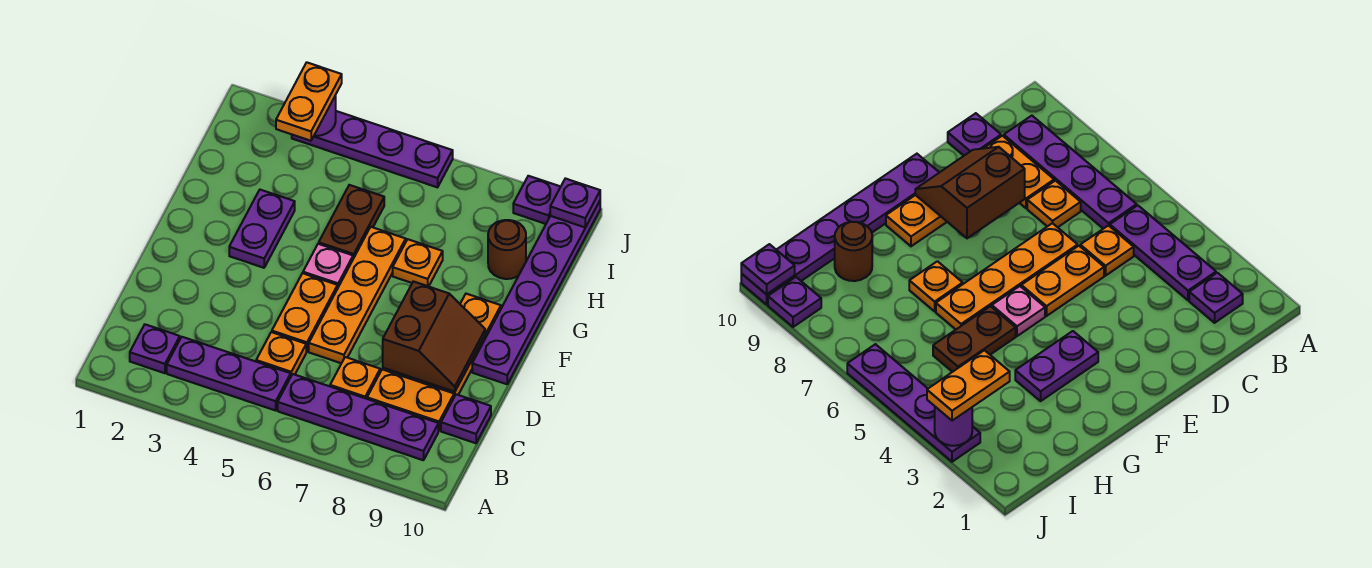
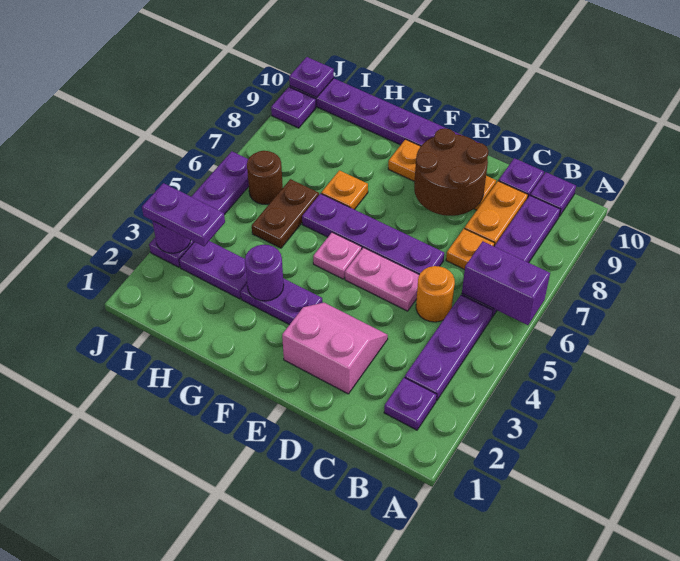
none -> purple 1x2 brick [462,241,550,325]
none -> purple 1x1 plate [530,172,576,217]
orange 1x1 plate [256,332,306,375] -> orange 1x1 round brick [416,266,455,322]
none -> pink 2x2 slope [282,303,388,394]
orange 1x2 plate [272,273,338,352] -> pink 1x2 plate [345,248,419,311]
orange 1x4 plate [309,227,406,363] -> purple 1x4 plate [302,194,444,274]
brown 2x2 slope [383,281,485,392] -> brown 2x2 round brick [414,128,488,216]
none -> purple 1x1 round brick [245,245,284,301]
brown 1x2 plate [319,185,384,259] -> brown 1x2 plate turned to [252,179,319,248]
none -> purple 1x2 plate [179,241,247,299]
brown 1x1 round brick [488,220,526,279] -> brown 1x1 round brick moved to [247,151,283,204]
orange 1x2 plate [276,62,342,141] -> purple 1x2 plate [142,183,225,246]

